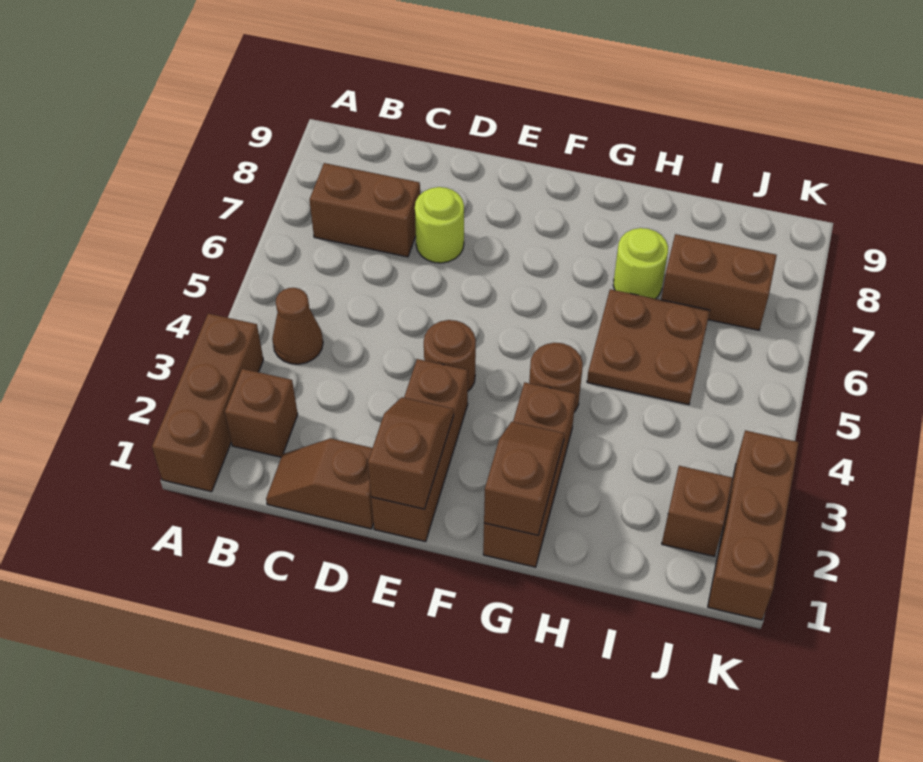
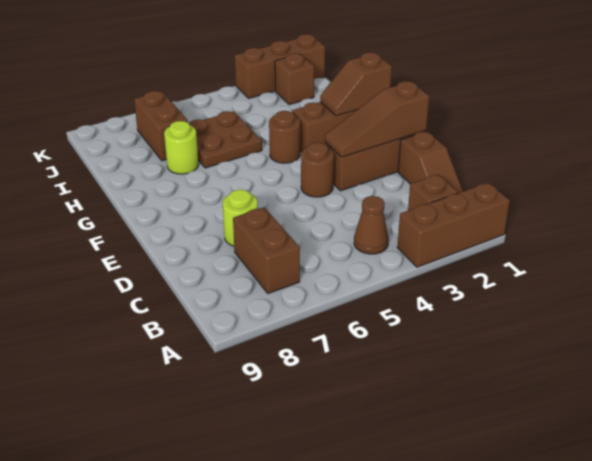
brown 1x2 slope [368,397,454,509] -> brown 1x3 slope [325,81,429,157]

